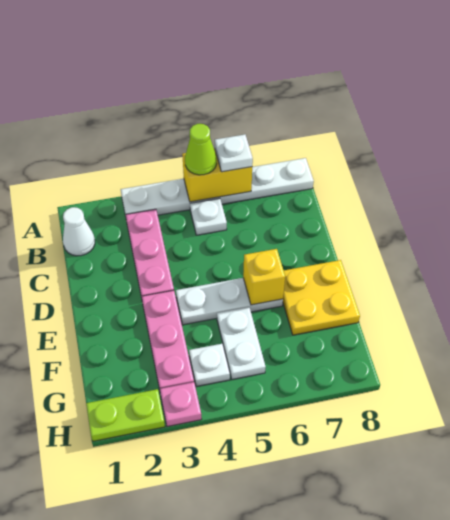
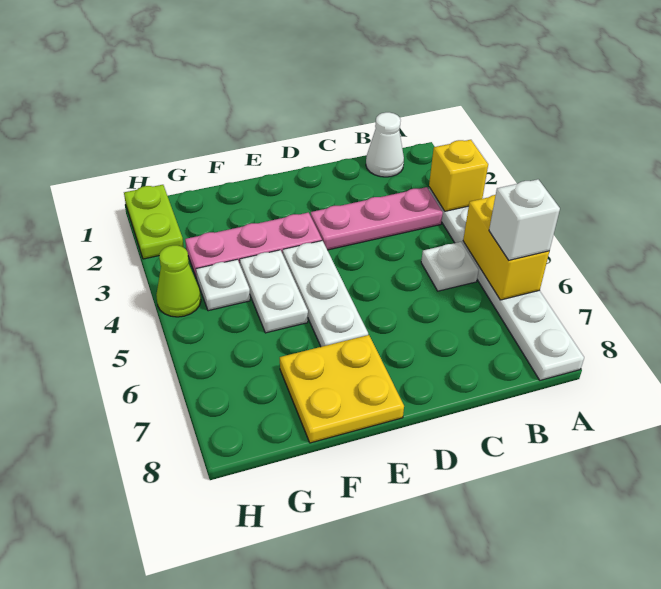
lime 1x1 cone [185,124,217,175] -> lime 1x1 cone moved to [156,245,201,317]
white 1x1 plate [215,135,253,172] -> white 1x1 brick [489,179,560,260]
yellow 1x1 brick [243,249,285,305] -> yellow 1x1 brick moved to [429,140,488,211]
white 1x2 plate [217,307,266,379] -> white 1x2 plate turned to [240,250,308,333]
pink 1x1 plate [160,382,202,427] -> none

